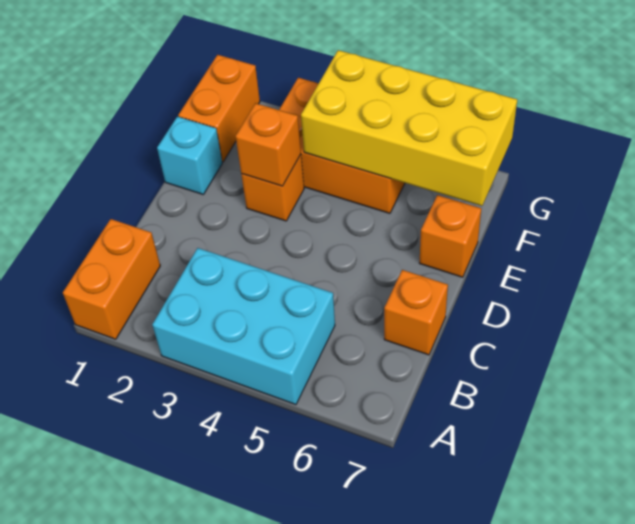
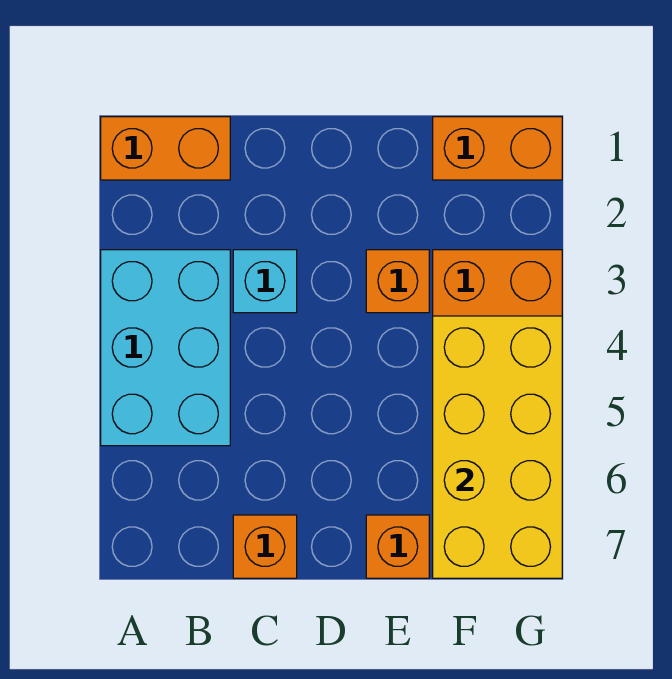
cyan 1x1 brick [157,117,222,194] -> cyan 1x1 brick moved to [233,250,297,313]
orange 1x1 brick [235,103,301,186] -> none

